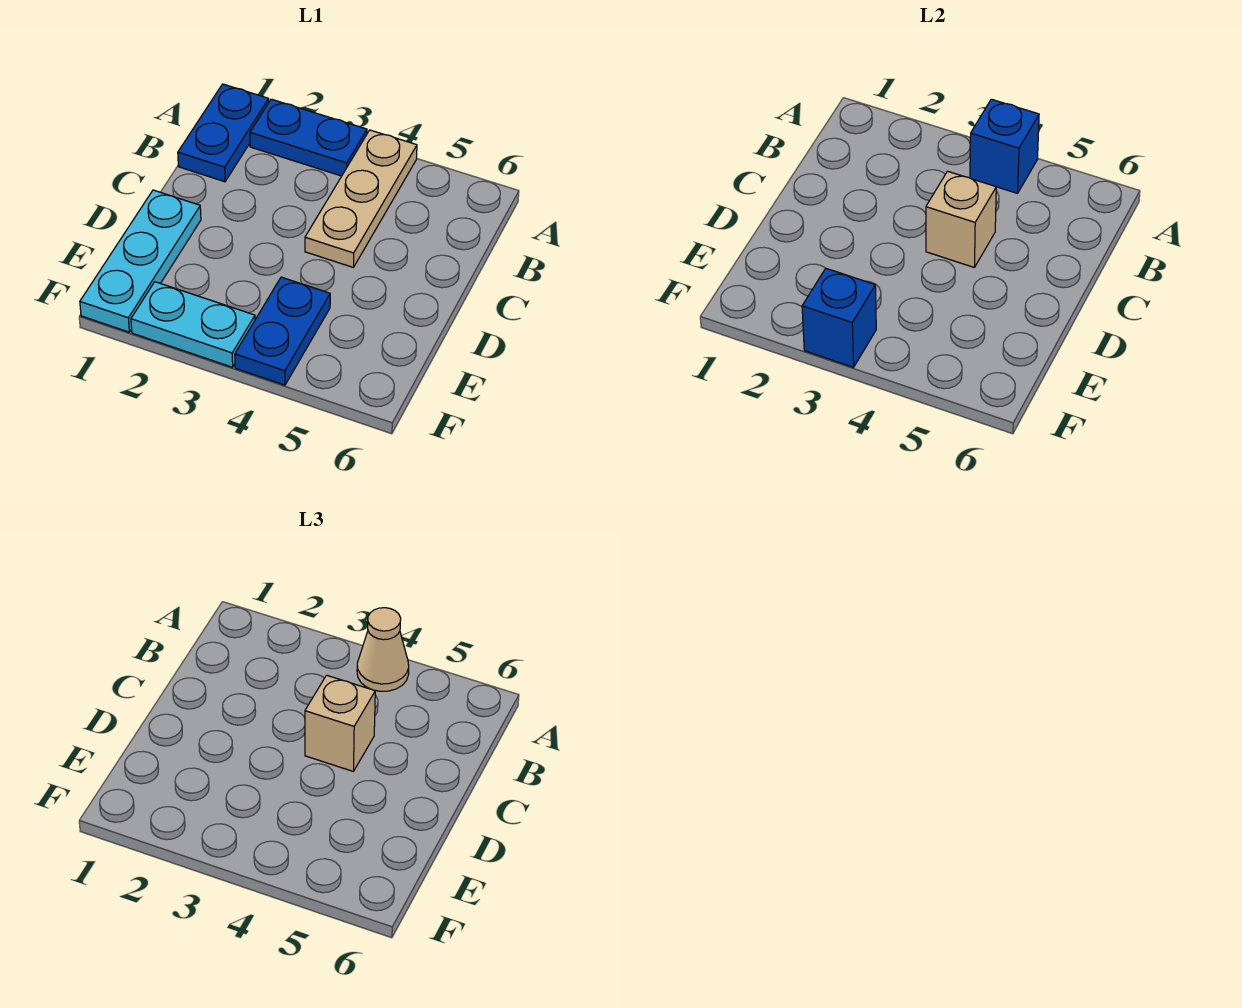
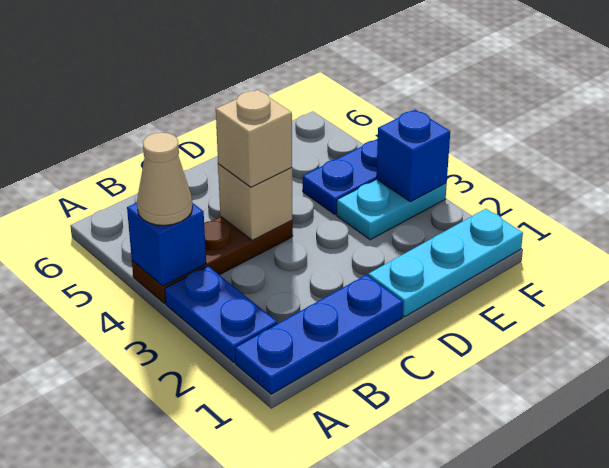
blue 1x2 plate [178,84,269,182] -> blue 1x3 plate [235,275,403,394]
tan 1x3 plate [305,130,417,267] -> brown 1x3 plate [132,217,293,303]
cyan 1x2 plate [131,282,255,367] -> cyan 1x2 plate turned to [337,179,447,240]

